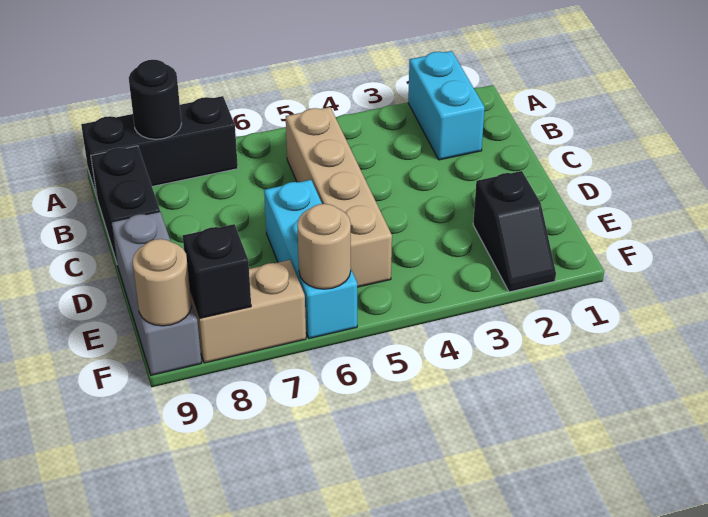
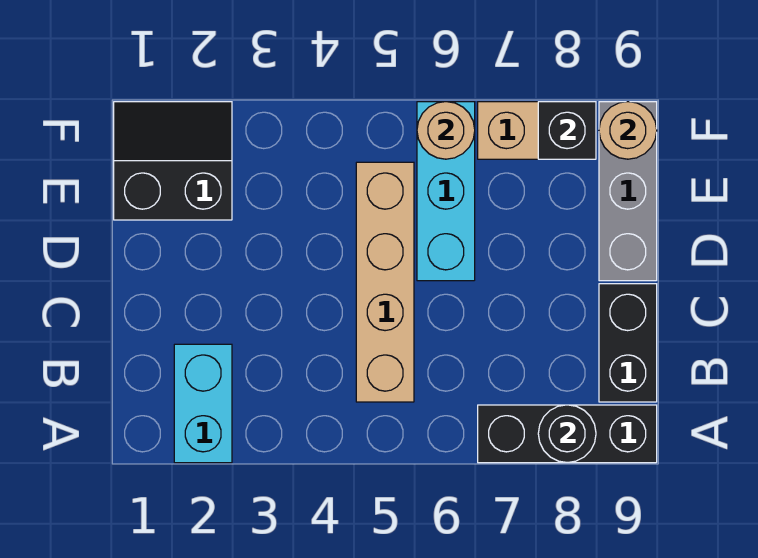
black 1x2 slope [473,171,556,292] -> black 2x2 slope [114,102,232,220]

